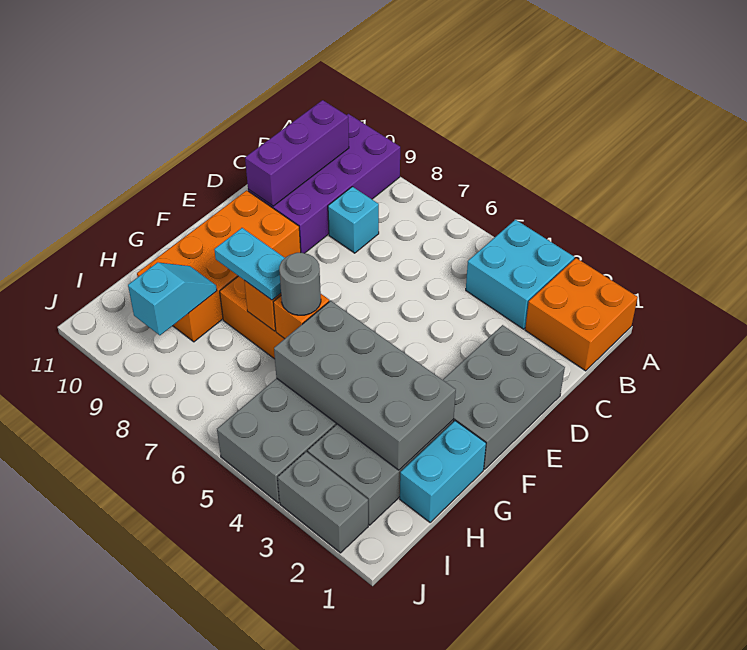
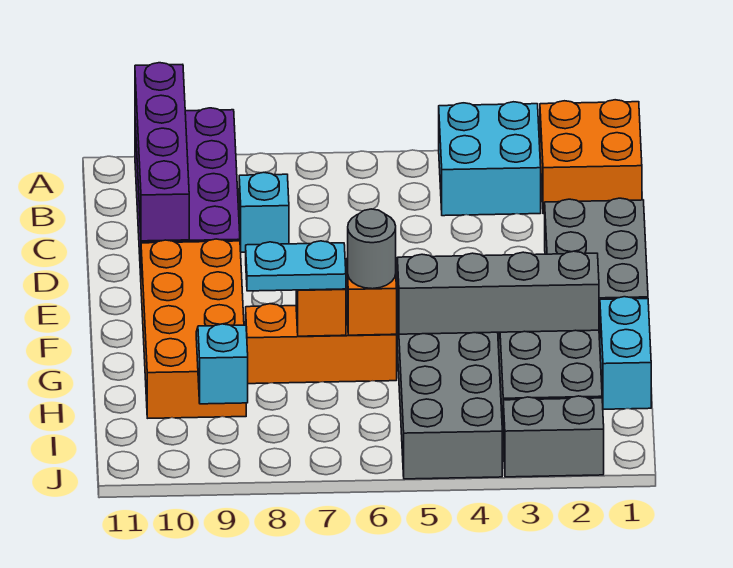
purple 1x3 brick [245,100,349,206] -> purple 1x4 brick [135,63,189,241]
grey 2x4 brick [274,301,456,470] -> grey 1x4 brick [397,251,599,334]

